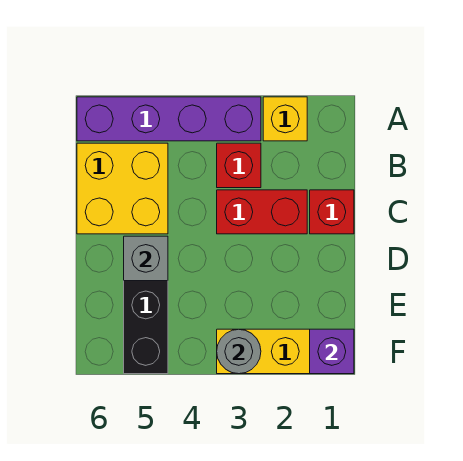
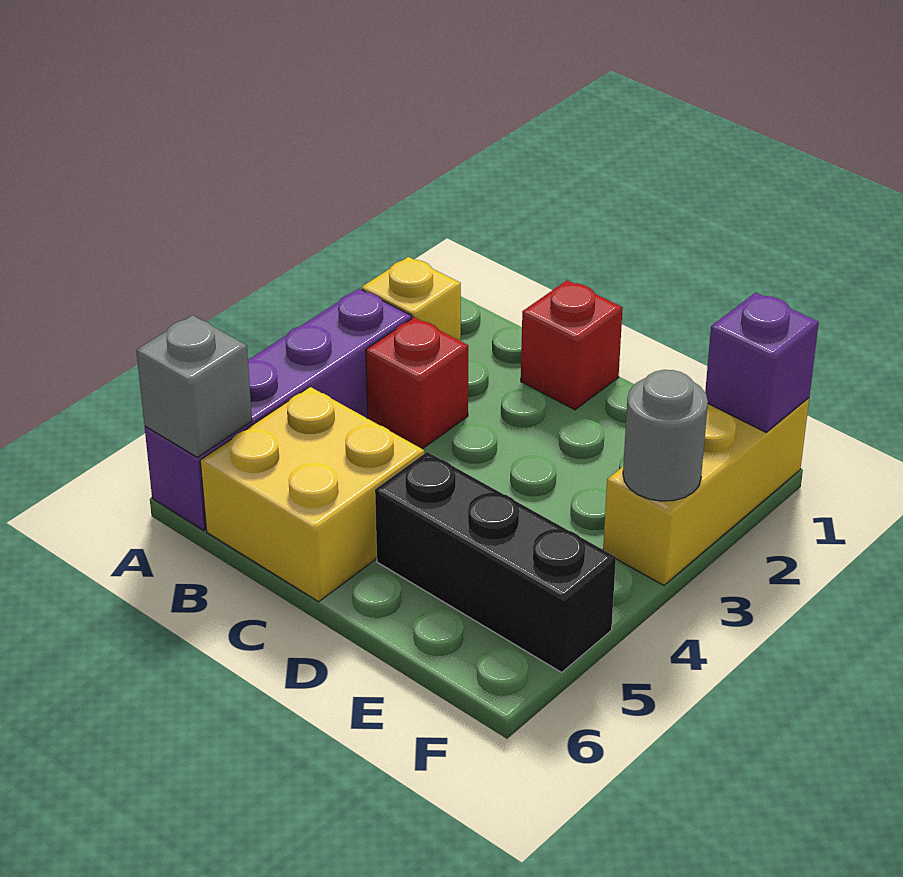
red 1x2 brick [217,190,307,234] -> none
grey 1x1 brick [124,236,168,281] -> grey 1x1 brick moved to [136,315,252,457]

